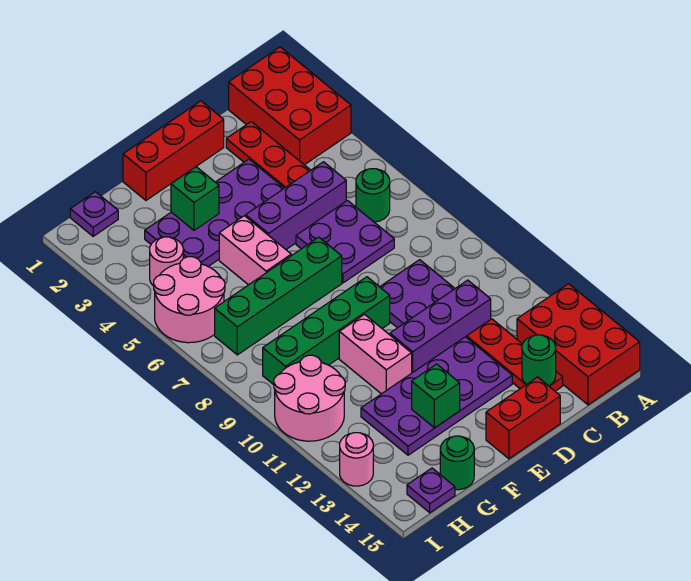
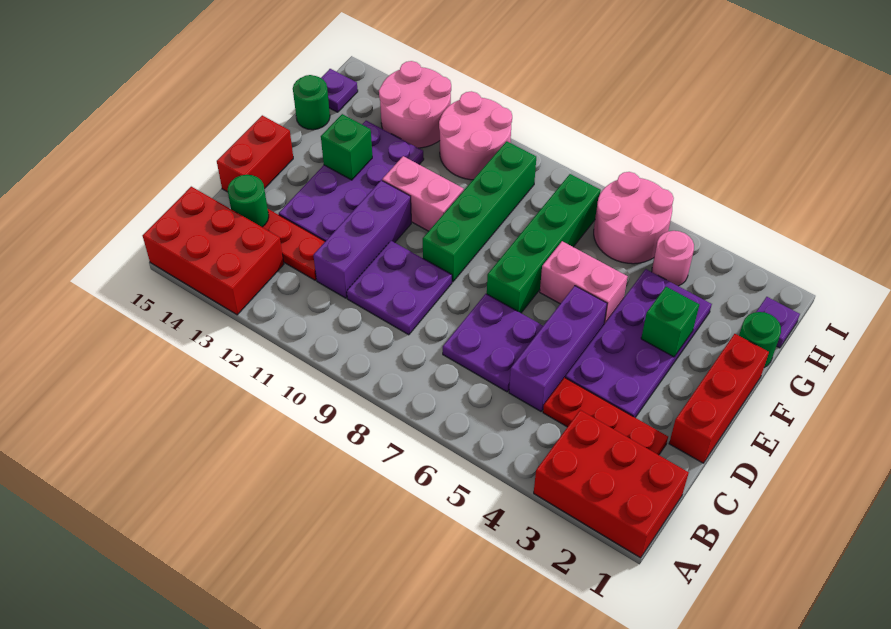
green 1x1 round brick [356,169,390,222] -> green 1x1 round brick moved to [739,312,781,367]
pink 1x1 round brick [340,433,373,486] -> pink 2x2 round brick [379,61,451,148]

